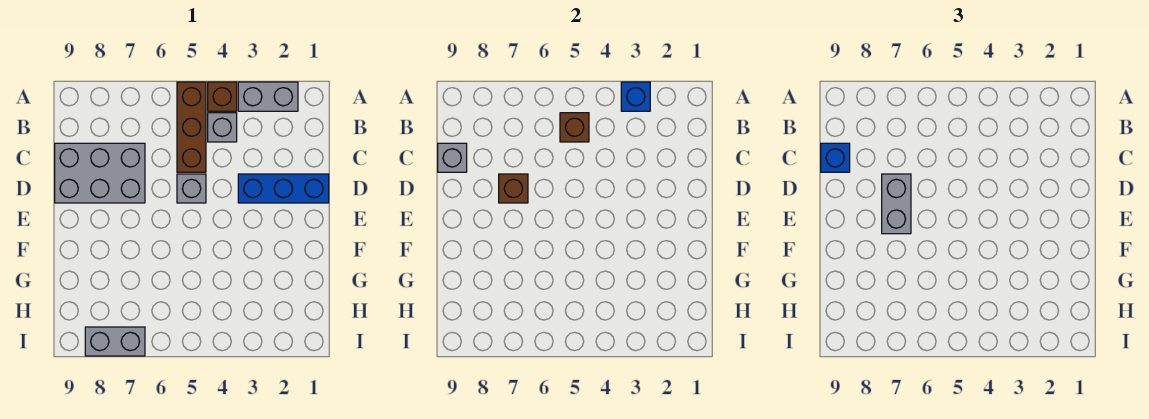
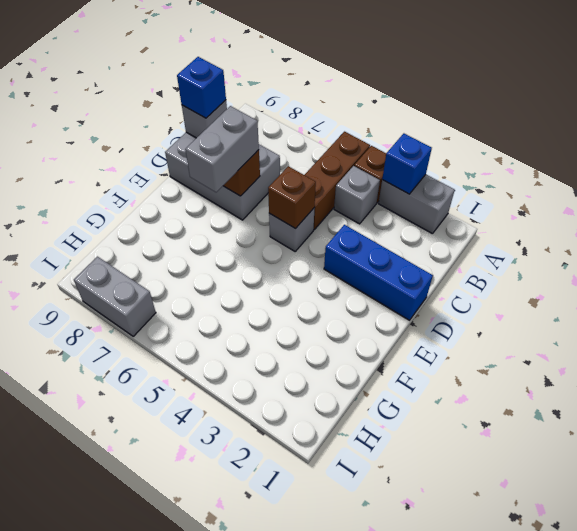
brown 1x1 brick [560,113,589,142] -> brown 1x1 brick moved to [268,166,316,229]

